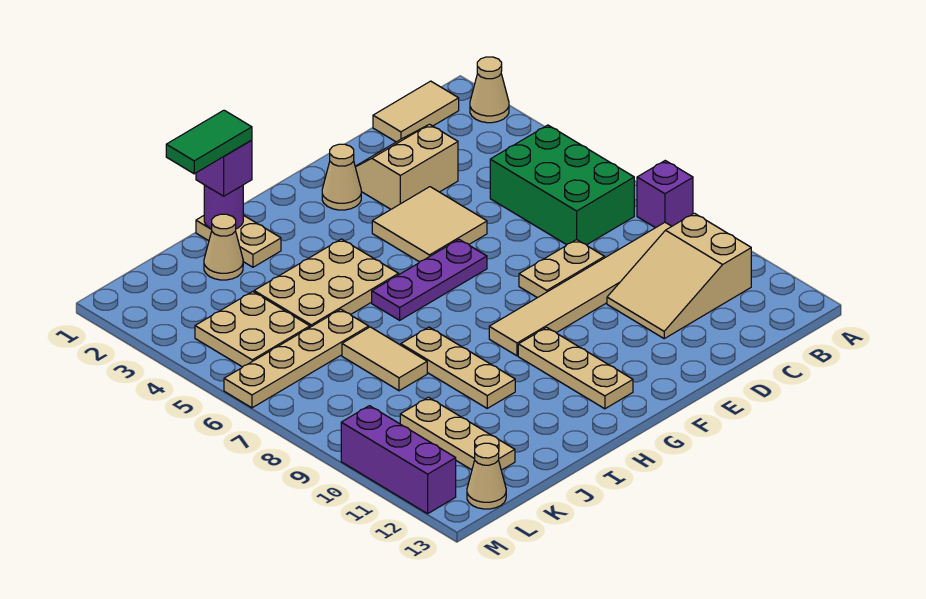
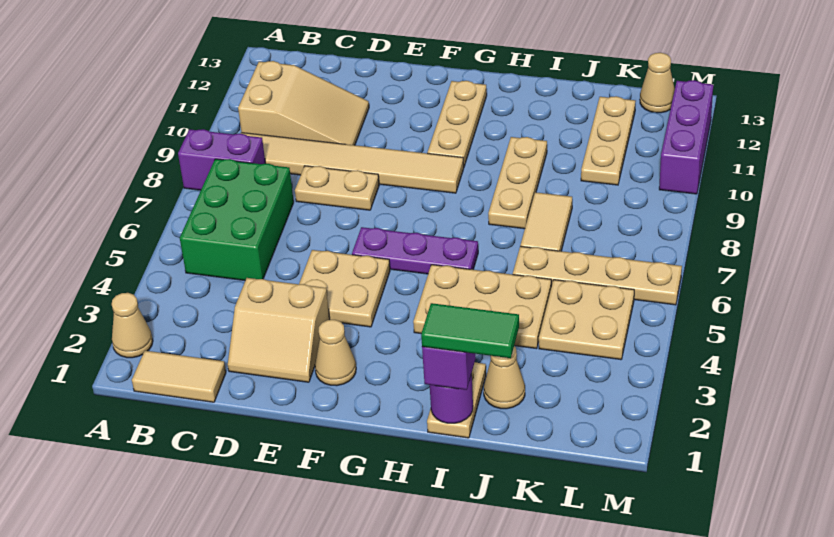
purple 1x1 brick [637,161,693,228] -> purple 1x2 brick [178,129,266,190]
tan 2x2 tile [372,187,487,262] -> tan 2x2 plate [299,250,390,327]

